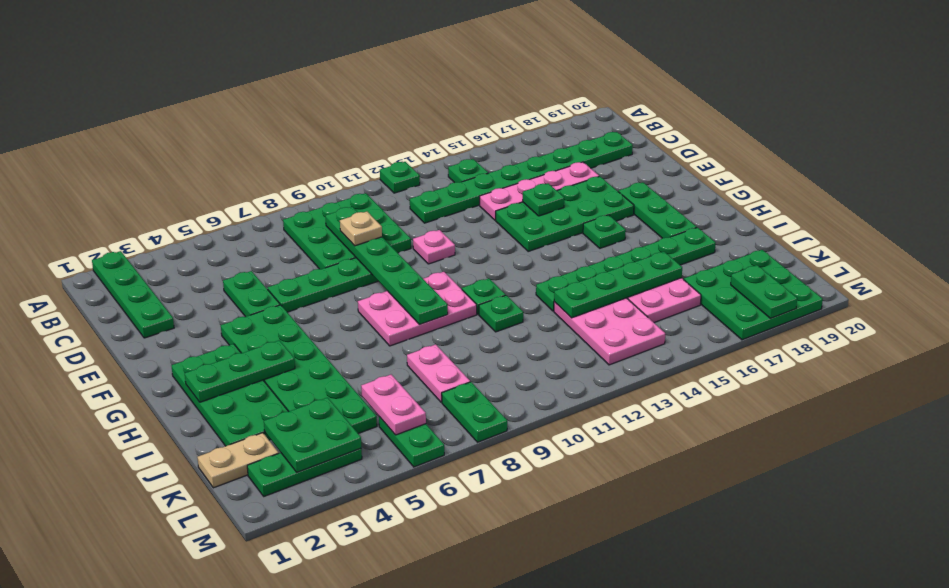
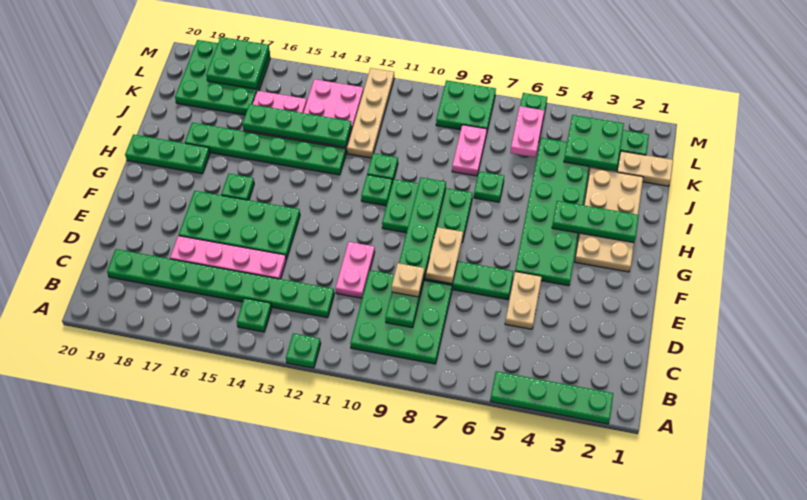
green 1x4 plate [92,251,174,338] -> green 1x4 plate turned to [490,371,613,424]
green 1x2 plate [223,271,280,317] -> tan 1x2 plate [505,272,542,329]
none -> tan 1x2 plate [426,227,463,284]
pink 1x1 plate [413,230,455,264] -> pink 1x2 plate [336,242,375,298]
green 1x1 plate [523,183,564,216] -> green 1x1 plate moved to [474,171,504,202]
green 1x3 plate [618,182,697,238] -> green 1x3 plate turned to [125,134,210,174]
green 2x4 plate [172,344,289,446] -> tan 2x4 plate [575,168,643,272]
pink 2x3 plate [358,272,477,346] -> green 2x3 plate [382,179,473,242]
none -> tan 1x4 plate [347,68,394,158]
green 1x2 plate [442,382,507,442] -> green 2x2 plate [436,80,496,130]
green 1x2 plate [731,265,797,319] -> green 2x2 plate [206,37,270,89]

